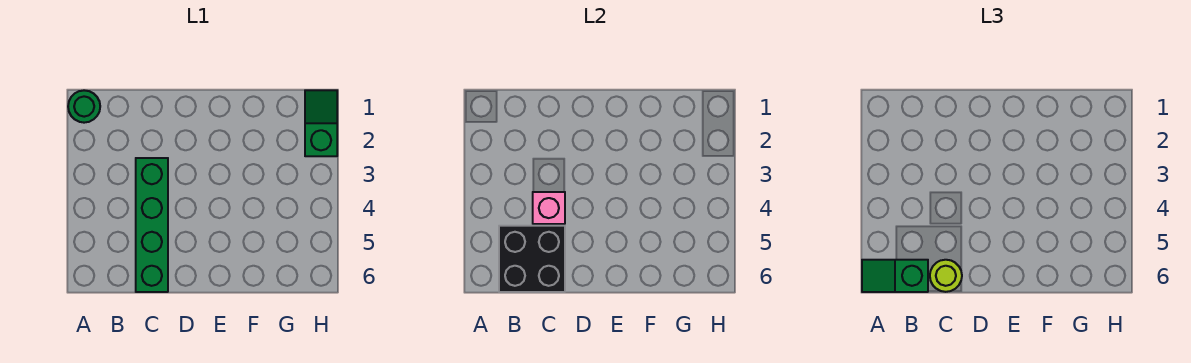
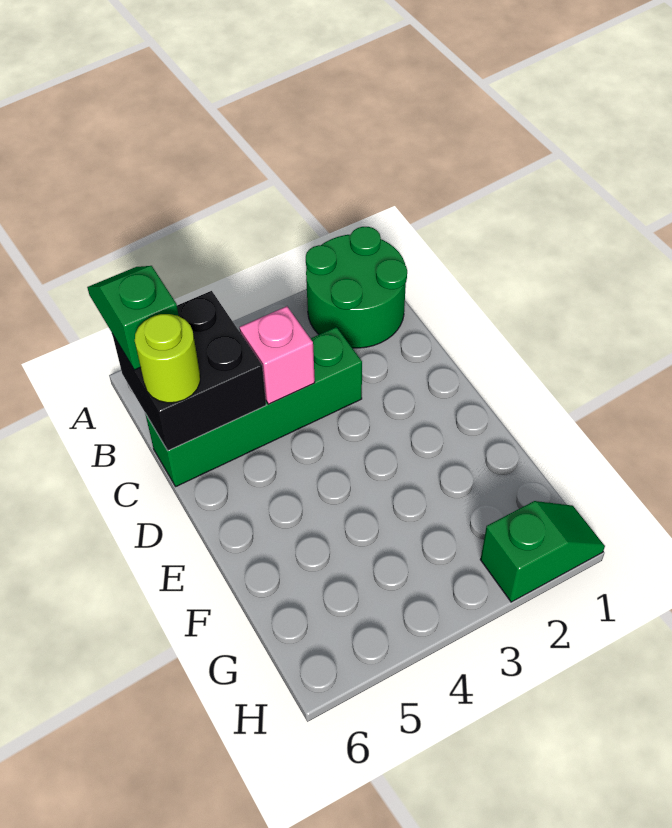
green 1x1 round brick [68,90,100,123] -> green 2x2 round brick [306,227,407,348]

